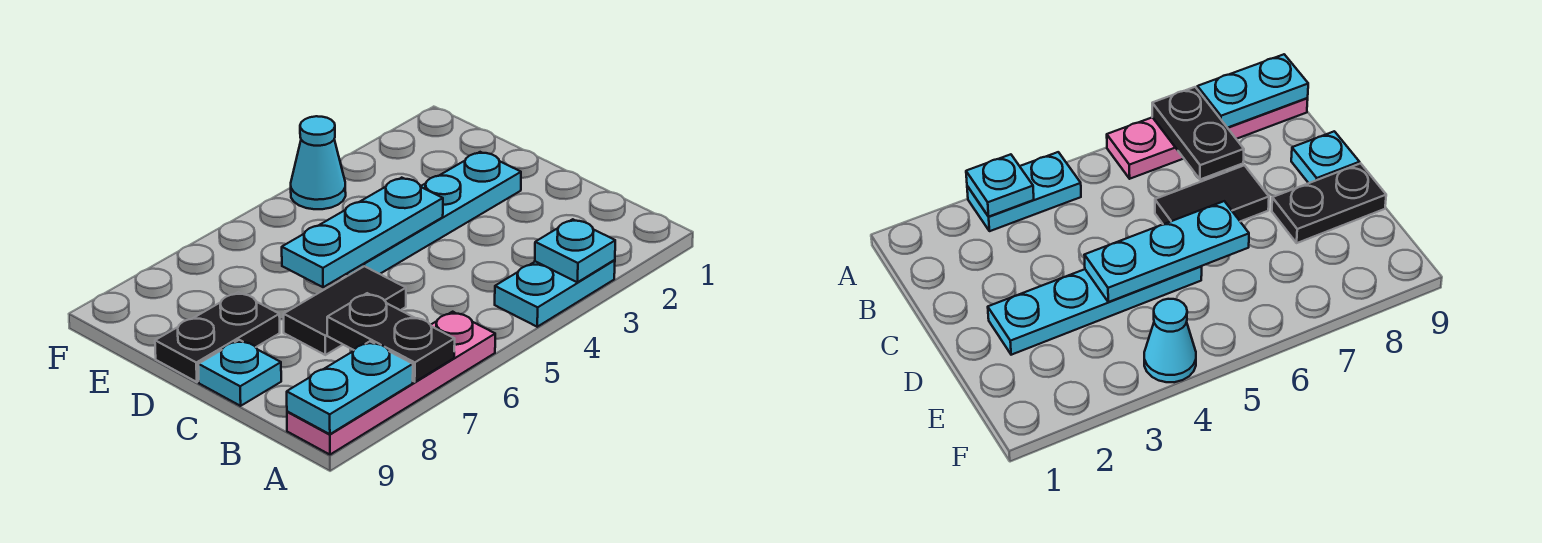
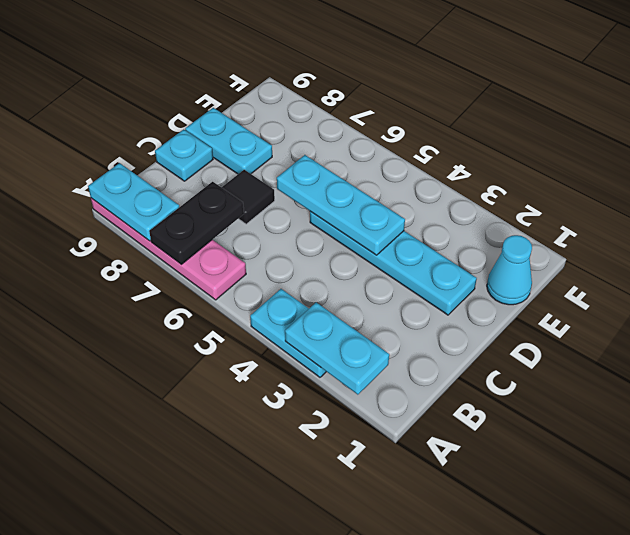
cyan 1x1 plate [535,219,615,282] -> cyan 1x2 plate [285,302,389,395]
black 1x2 tile [284,266,406,355] -> black 1x1 tile [222,170,275,224]
black 1x2 plate [155,292,280,382] -> cyan 1x2 plate [185,108,272,174]
cyan 1x1 cone [291,116,346,209] -> cyan 1x1 cone moved to [487,235,532,305]

